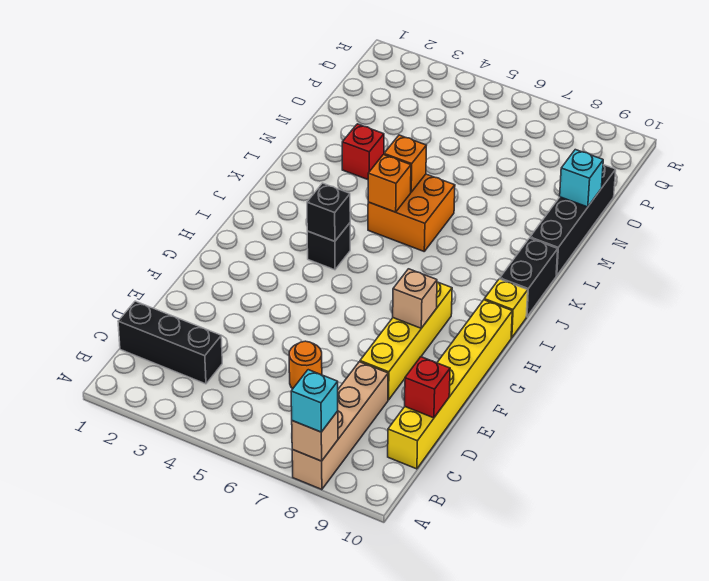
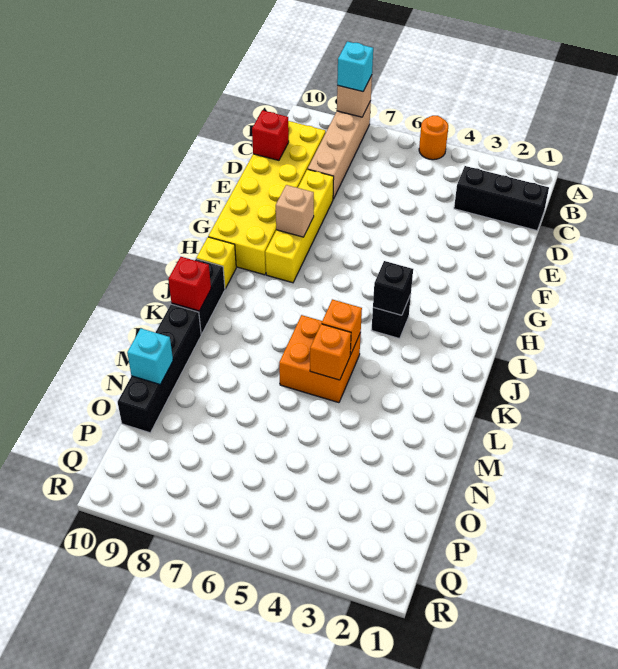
yellow 1x6 brick [388,300,512,469] -> yellow 2x6 brick [208,121,326,275]
orange 1x1 round brick [289,341,322,389] -> orange 1x1 round brick moved to [419,116,448,160]
red 1x1 brick [342,124,384,180] -> red 1x1 brick moved to [168,257,211,311]

